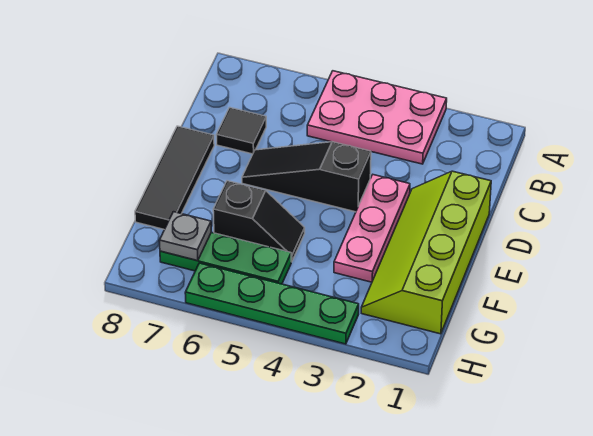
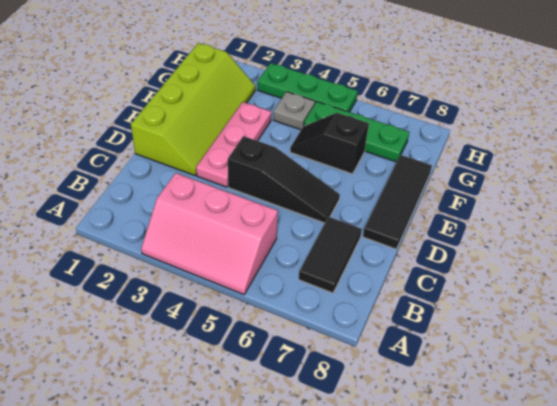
pink 2x3 plate [307,71,447,164] -> pink 2x3 slope [141,173,278,294]
black 1x1 tile [216,108,266,154] -> black 1x2 tile [299,217,362,293]
grey 1x1 plate [159,212,211,261] -> grey 1x1 plate moved to [273,92,315,130]
green 1x4 plate [185,263,359,344] -> green 1x3 plate [257,63,358,112]

